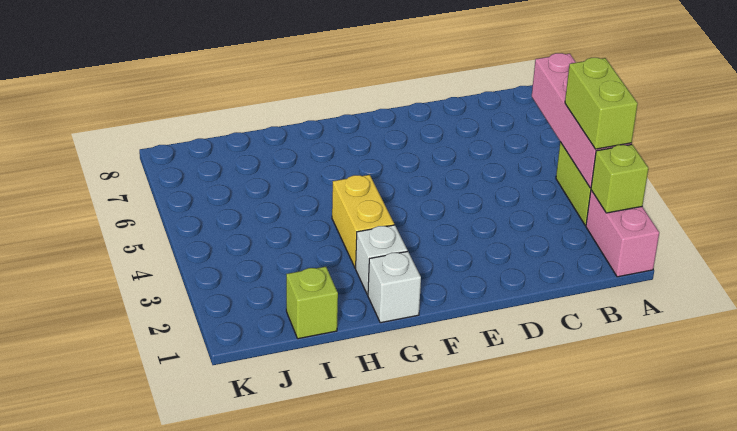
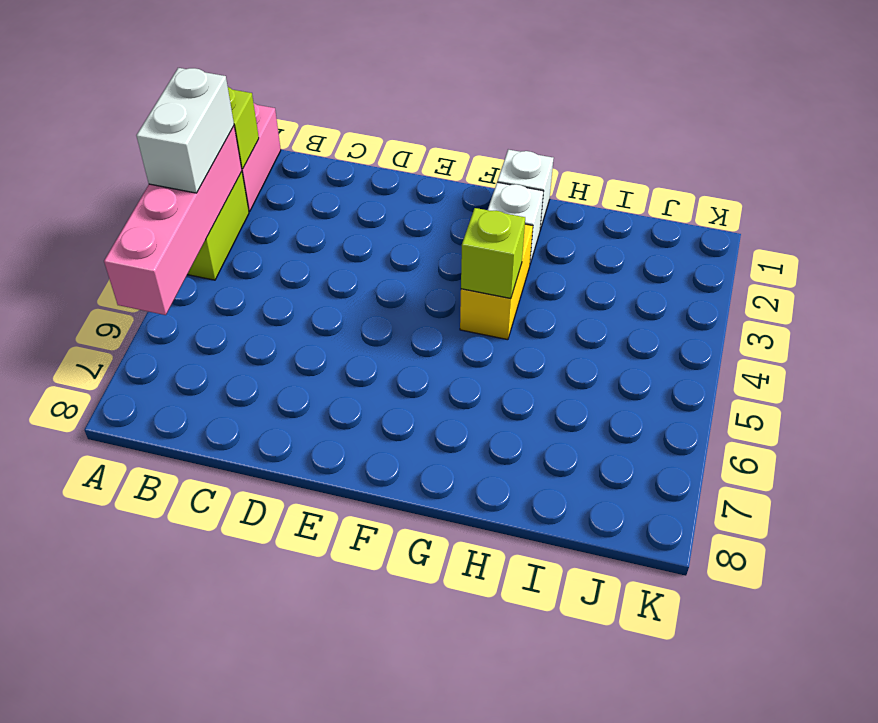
lime 1x2 brick [565,58,638,149] -> white 1x2 brick [136,68,234,193]
lime 1x1 brick [286,267,338,339] -> lime 1x1 brick moved to [461,208,525,299]

